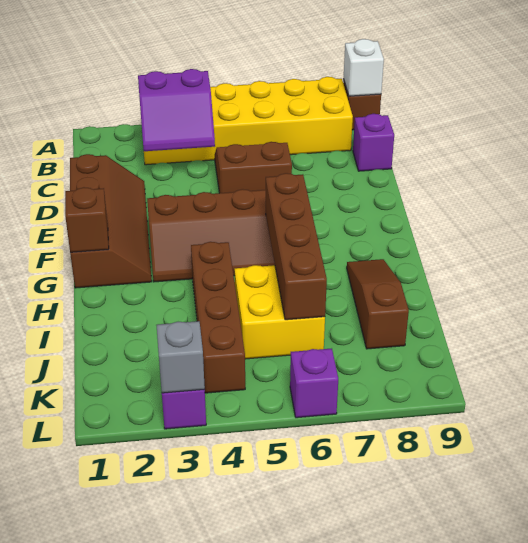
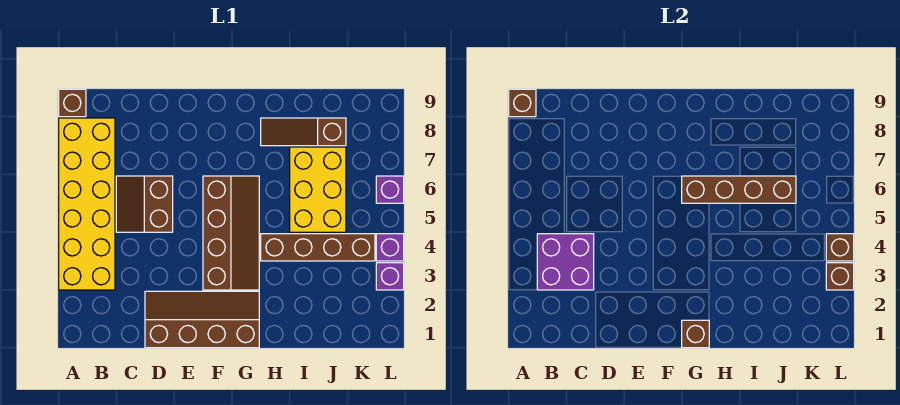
white 1x1 brick [344,39,384,96] -> brown 1x1 brick [509,89,536,117]
purple 2x2 slope [138,69,215,151] -> purple 2x2 brick [537,234,594,290]
purple 1x1 brick [353,114,394,171] -> purple 1x1 brick moved to [376,234,404,261]
yellow 2x2 brick [234,265,325,359] -> yellow 2x3 brick [290,147,346,232]
grey 1x1 brick [156,321,205,393] -> brown 1x1 brick [826,263,854,290]
none -> brown 1x1 brick [826,234,854,261]

